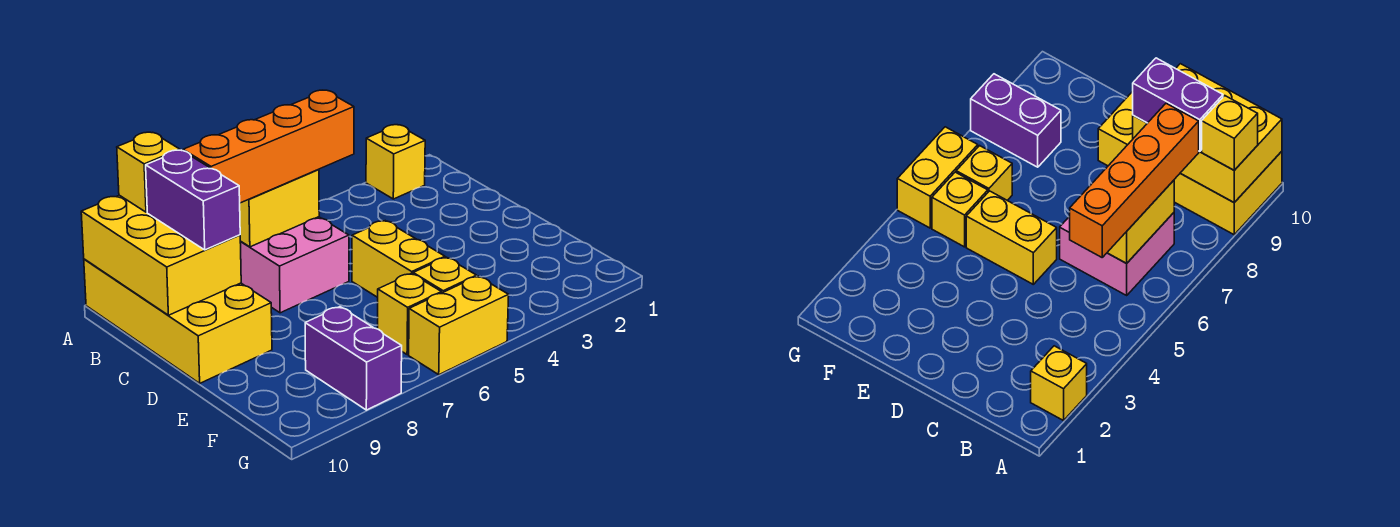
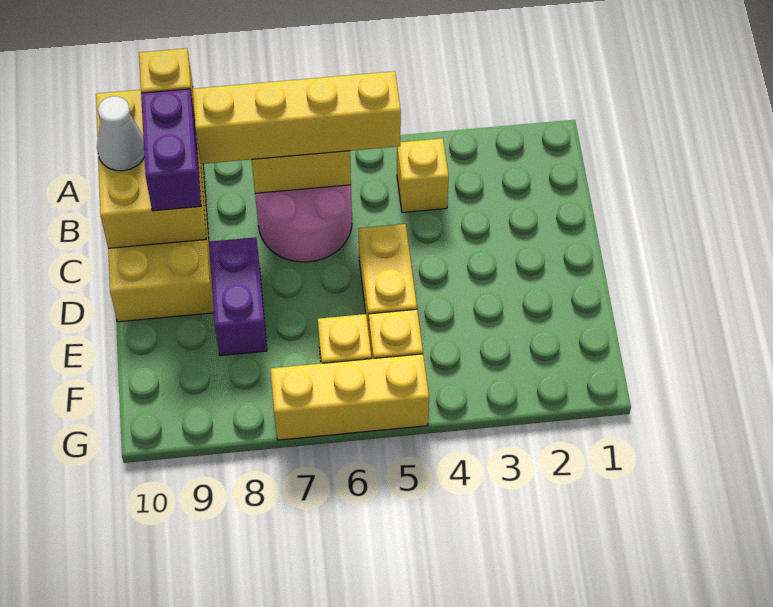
yellow 1x1 brick [366,125,425,199] -> yellow 1x1 brick moved to [397,138,449,213]
orange 1x4 brick [183,90,354,203] -> yellow 1x4 brick [193,71,401,164]
pink 2x2 brick [240,217,349,313] -> pink 2x2 round brick [255,185,352,262]
none -> white 1x1 cone [97,96,144,171]
purple 1x2 brick [305,307,402,410] -> purple 1x2 brick moved to [209,237,267,356]
yellow 1x2 brick [409,276,509,375] -> yellow 1x3 brick [271,354,429,440]

